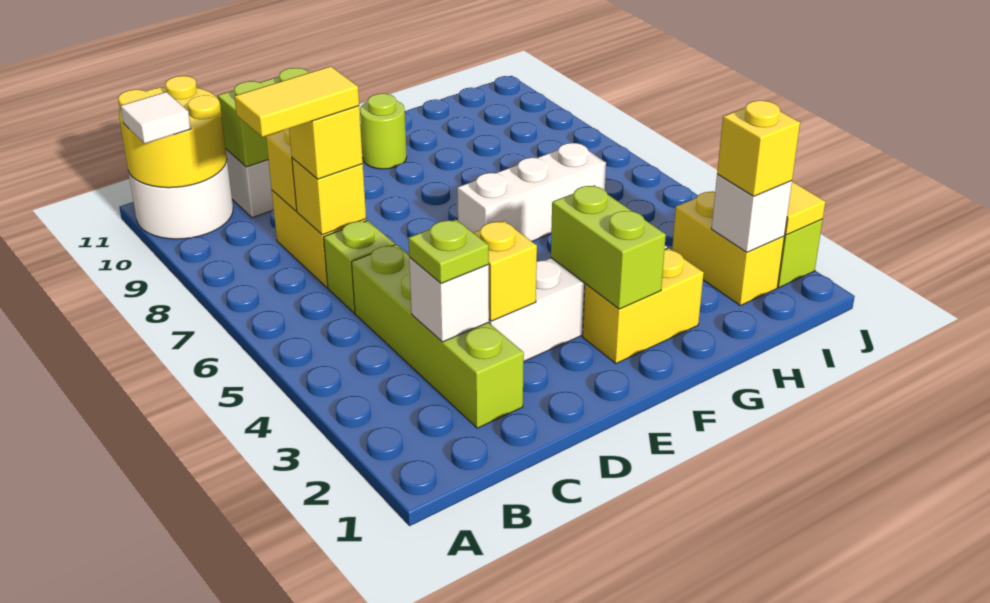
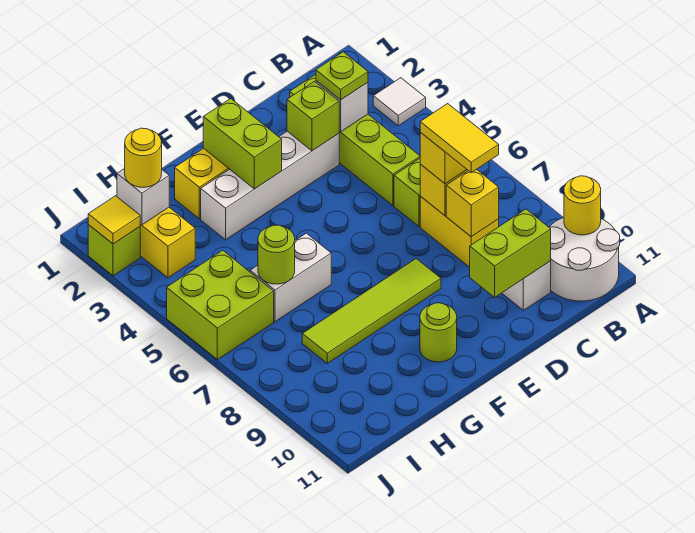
yellow 2x2 round brick [118,76,227,188] -> yellow 1x1 round brick [564,176,601,235]
white 1x1 tile [121,92,191,143] -> white 1x1 tile moved to [373,78,426,126]
yellow 1x2 tile [234,66,359,137] -> yellow 1x2 tile turned to [420,104,499,172]
yellow 1x1 brick [473,221,537,321] -> lime 1x1 brick [287,81,339,151]
none -> lime 1x4 tile [302,259,441,363]
white 1x3 brick [457,143,606,241] -> white 1x2 brick [250,233,331,322]
none -> lime 1x1 round brick [258,225,295,284]
yellow 1x1 brick [717,100,800,196] -> yellow 1x1 round brick [125,128,162,187]
none -> lime 2x2 brick [167,250,274,360]

